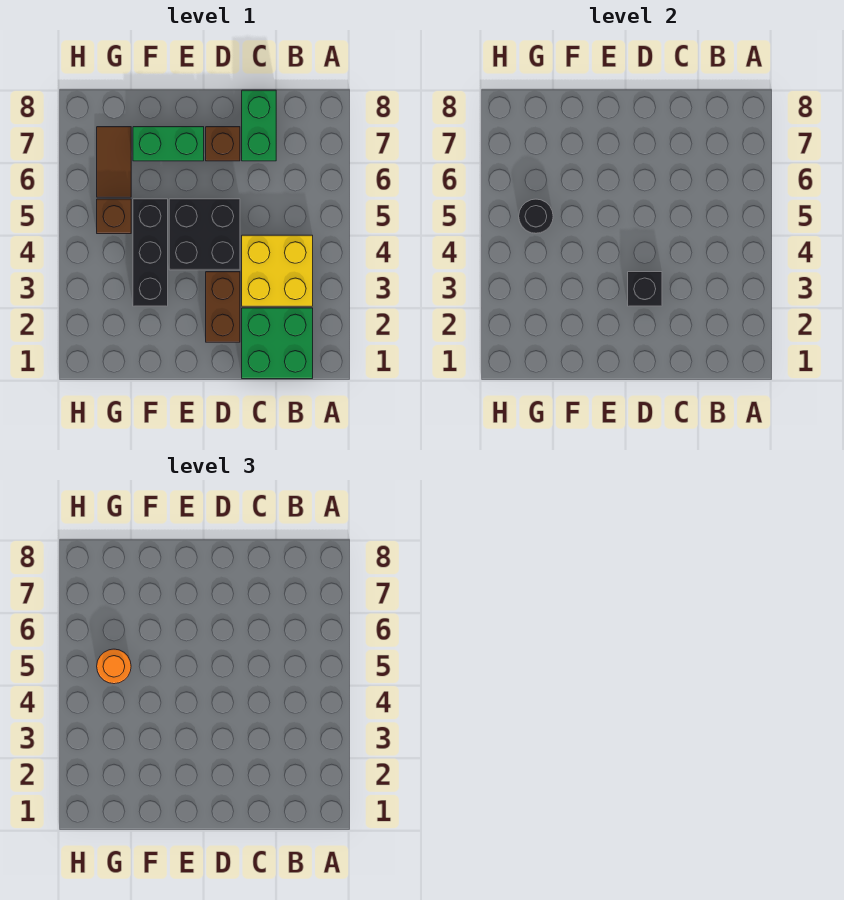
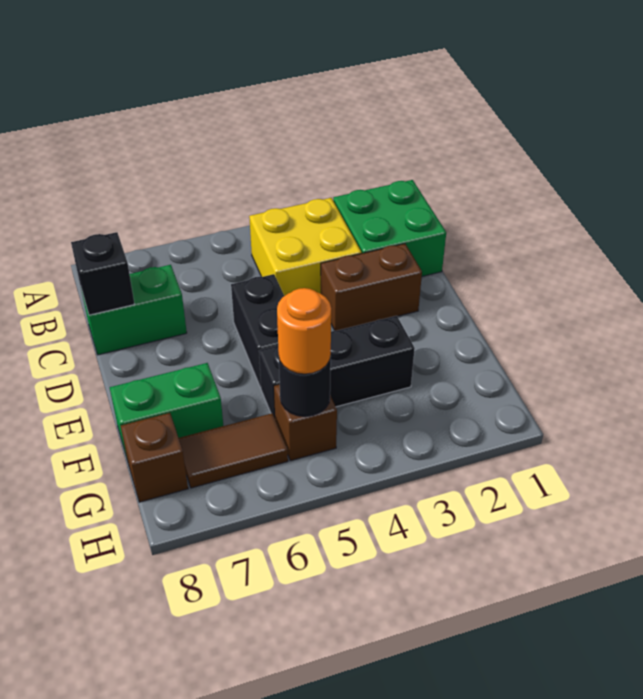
black 1x1 brick [628,272,662,306] -> black 1x1 brick moved to [71,232,134,315]
black 2x2 brick [169,199,240,270] -> black 1x2 brick [231,274,284,387]
brown 1x1 brick [206,127,240,161] -> brown 1x1 brick moved to [121,413,188,502]
green 1x2 brick [133,127,204,161] -> green 1x2 brick turned to [110,363,223,457]

